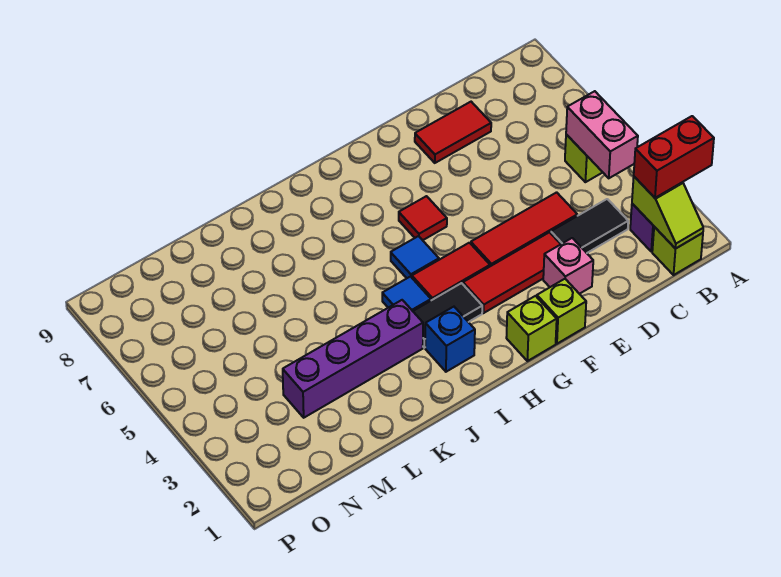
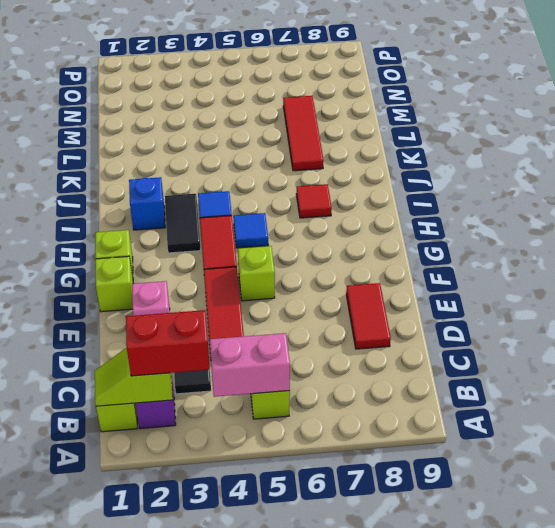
red 1x2 brick [634,116,714,198] -> red 1x2 brick turned to [126,310,210,376]
red 1x3 tile [463,232,561,313] -> red 1x3 tile moved to [283,96,324,171]
none -> lime 1x1 brick [238,246,275,301]
red 1x1 tile [399,196,447,240] -> red 1x1 tile moved to [296,184,332,218]
purple 1x4 brick [283,300,423,418] -> none

